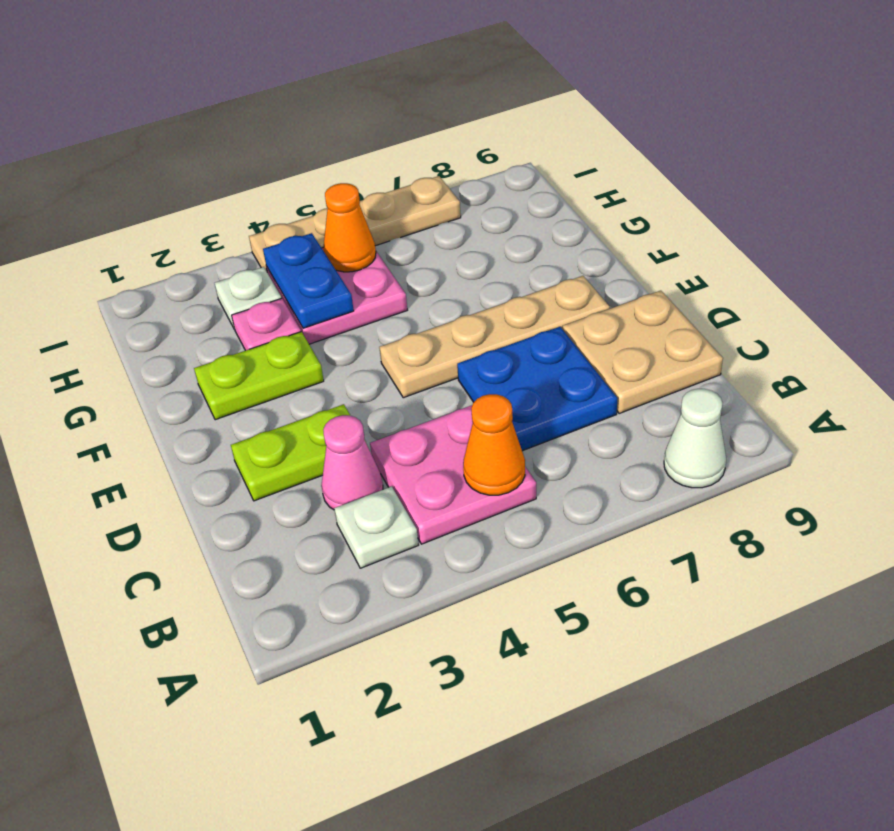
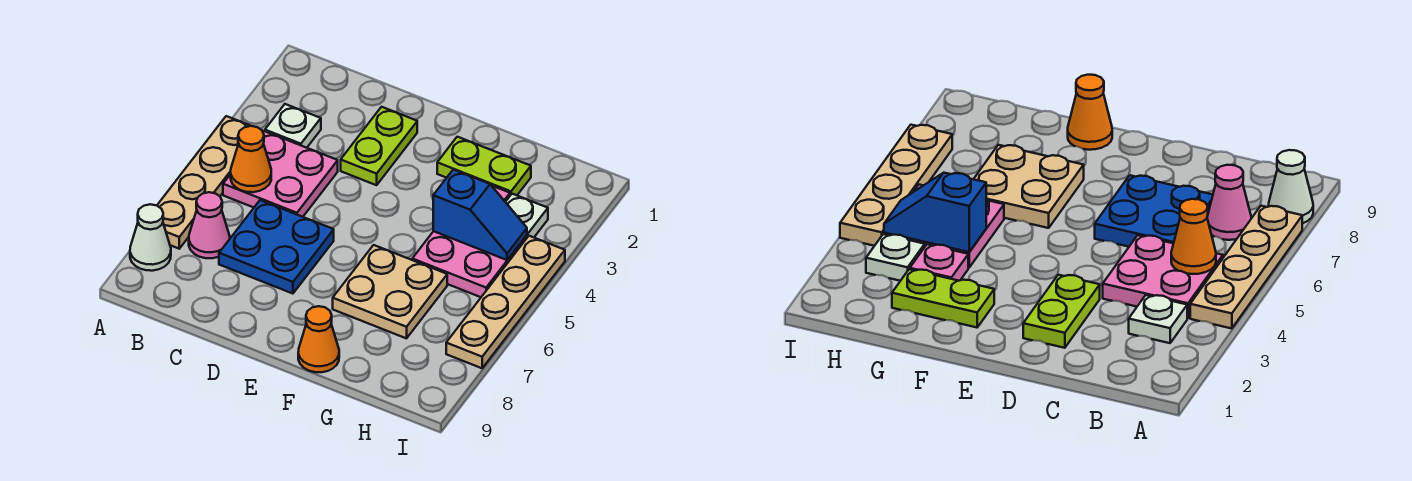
pink 1x1 cone [321,415,383,510] -> pink 1x1 cone moved to [189,192,230,258]
tan 2x2 plate [563,291,723,414] -> tan 2x2 plate moved to [333,245,447,338]
tan 1x4 plate [379,276,610,398] -> tan 1x4 plate moved to [157,116,250,249]
lime 1x2 plate [194,332,324,420] -> lime 1x2 plate turned to [437,137,531,195]
blue 1x2 plate [263,233,354,328] -> blue 1x2 slope [433,170,527,260]
orange 1x1 cone [323,183,376,272] -> orange 1x1 cone moved to [298,306,339,372]

